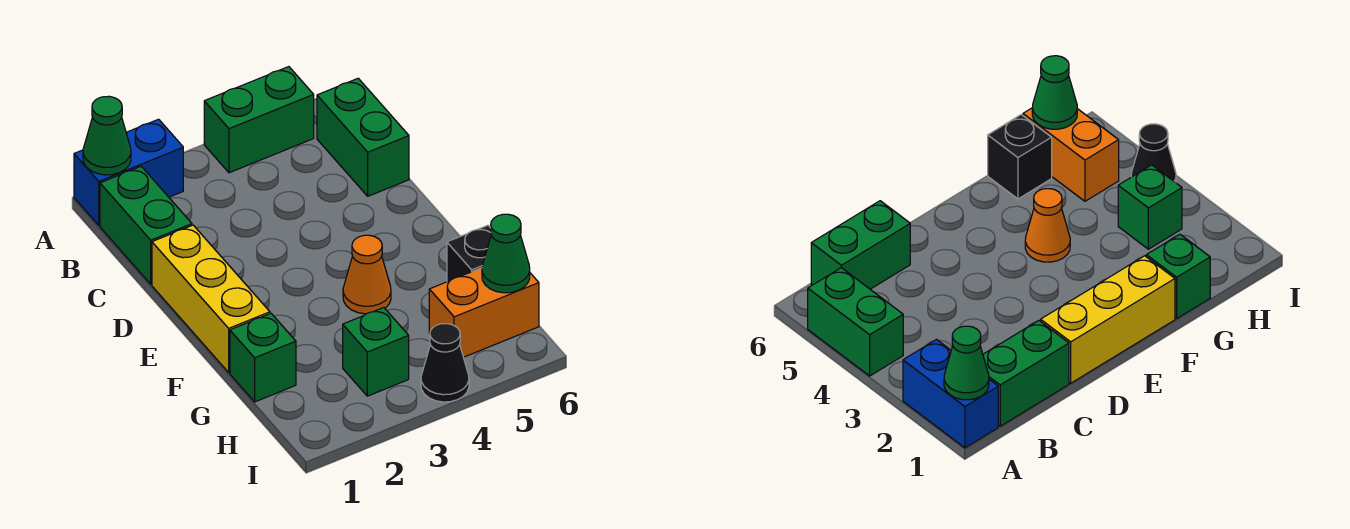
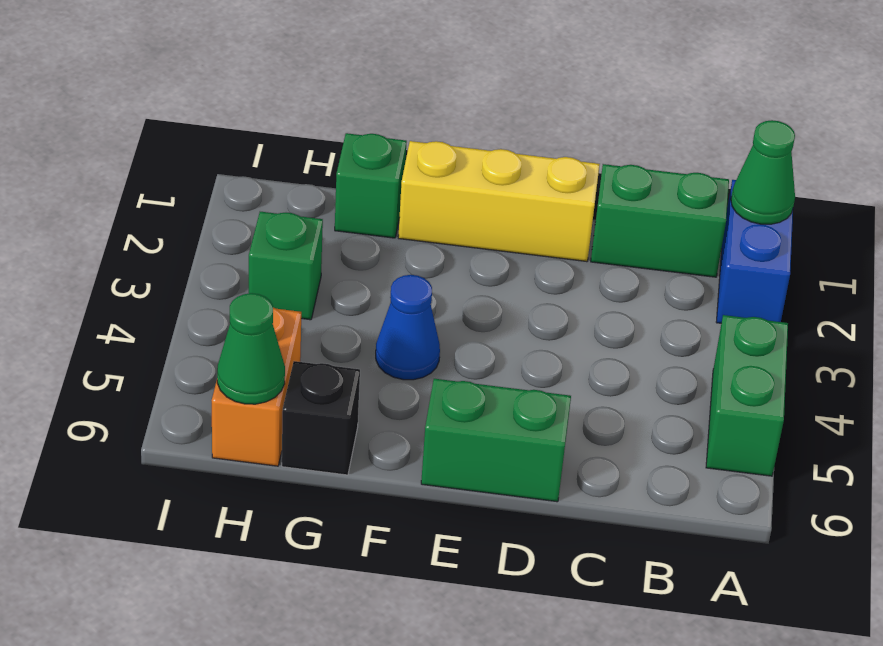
green 1x2 brick [317,78,409,196] -> green 1x2 brick moved to [421,379,571,502]
orange 1x1 cone [343,235,391,314] -> blue 1x1 cone [376,275,440,380]
black 1x1 cone [421,324,469,402] -> none

